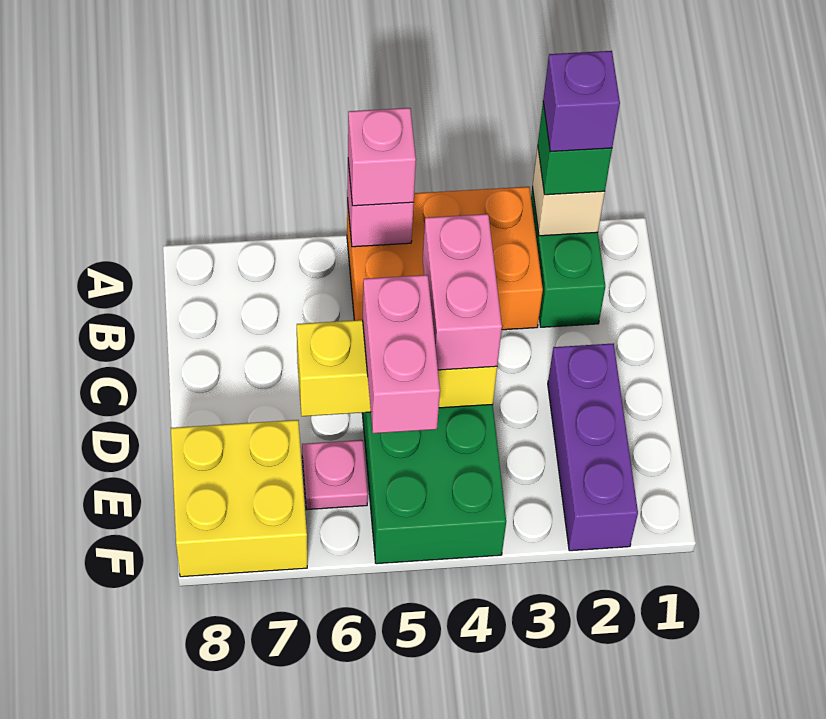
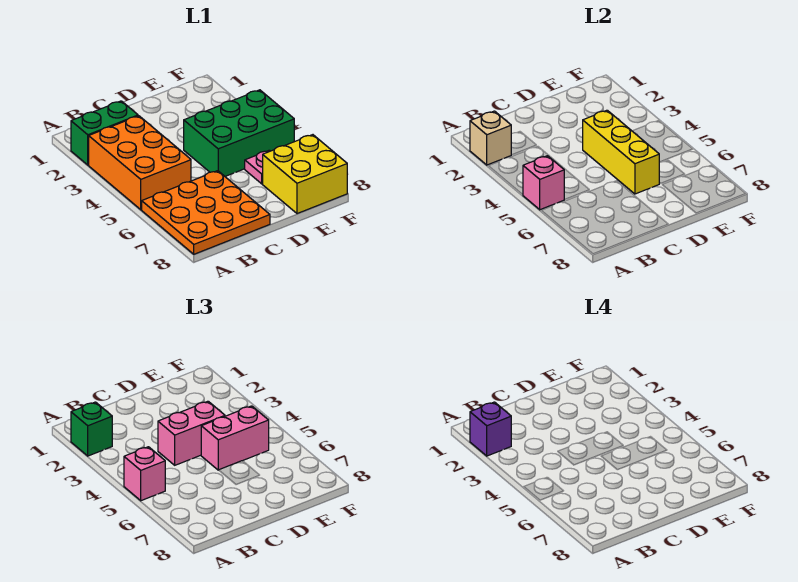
none -> orange 3x3 plate [142,171,270,254]
purple 1x3 brick [548,344,638,551] -> none

